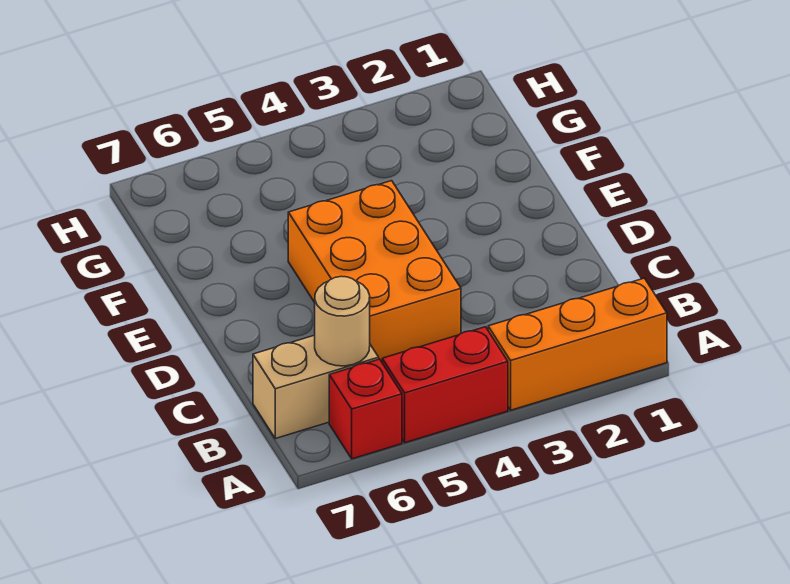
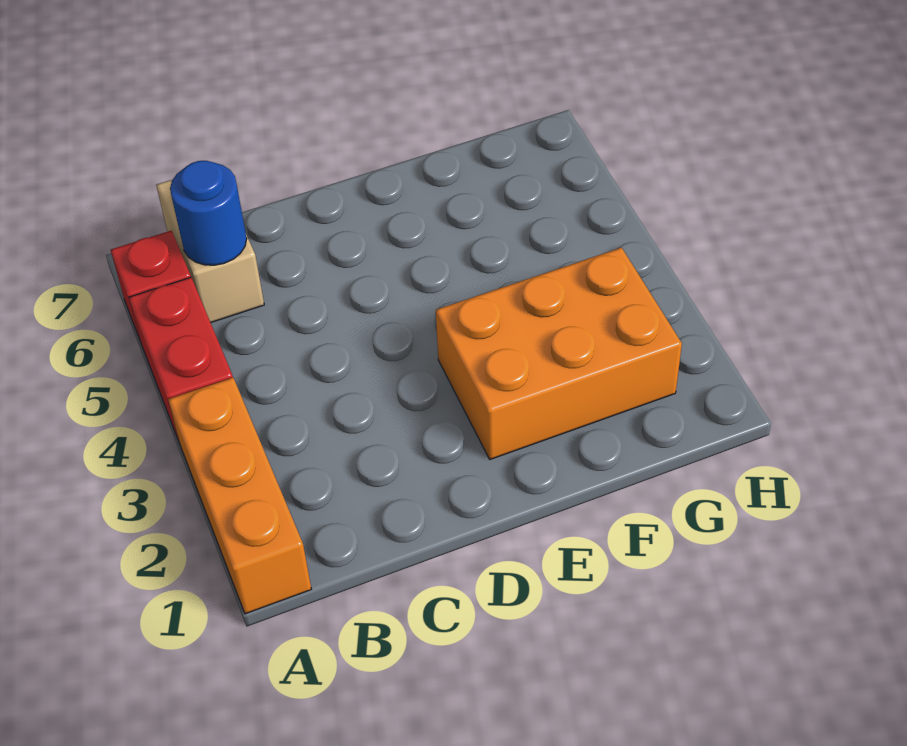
tan 1x1 round brick [315,276,370,366] -> blue 1x1 round brick [170,161,247,265]
orange 2x3 brick [288,181,461,362] -> orange 2x3 brick moved to [436,248,682,459]

